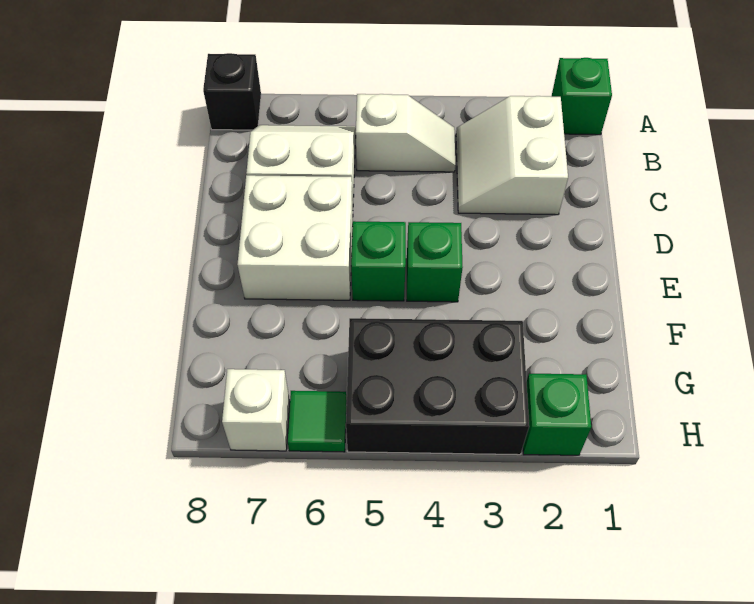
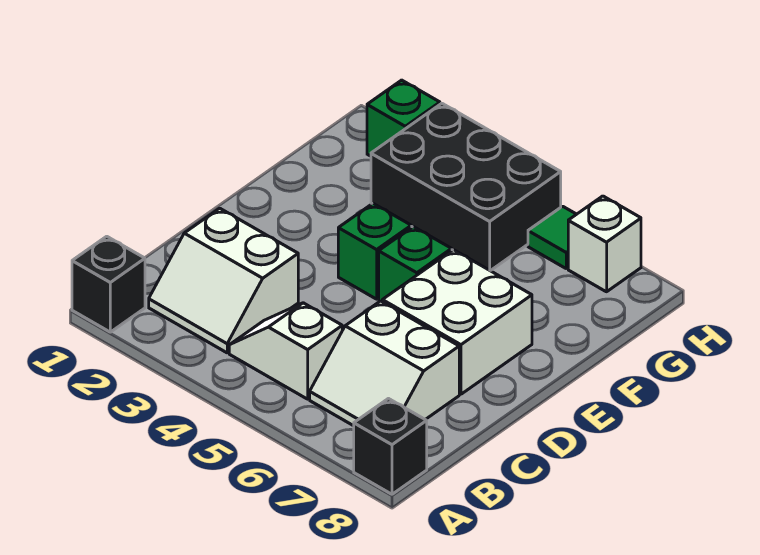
green 1x1 brick [551,58,612,135] -> black 1x1 brick [72,236,145,332]
white 2x2 slope [456,96,568,215] -> white 2x2 slope turned to [149,208,298,353]

